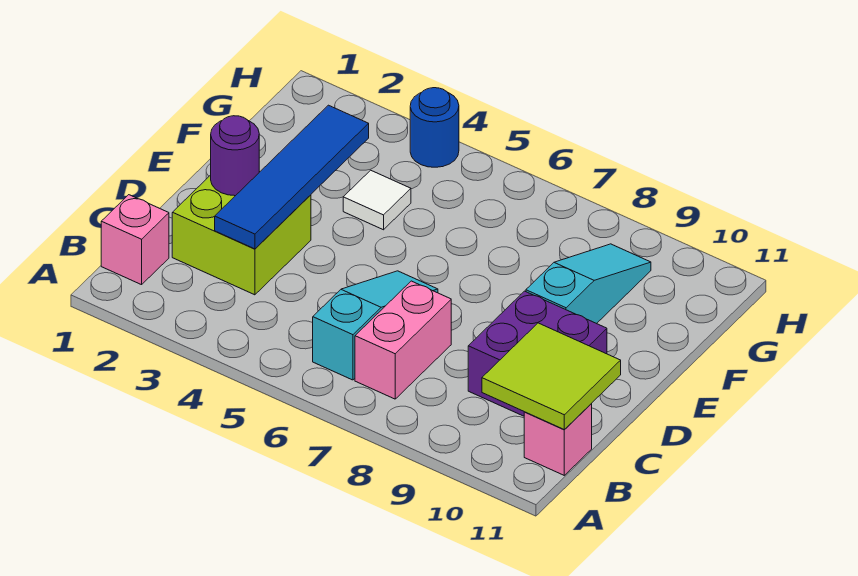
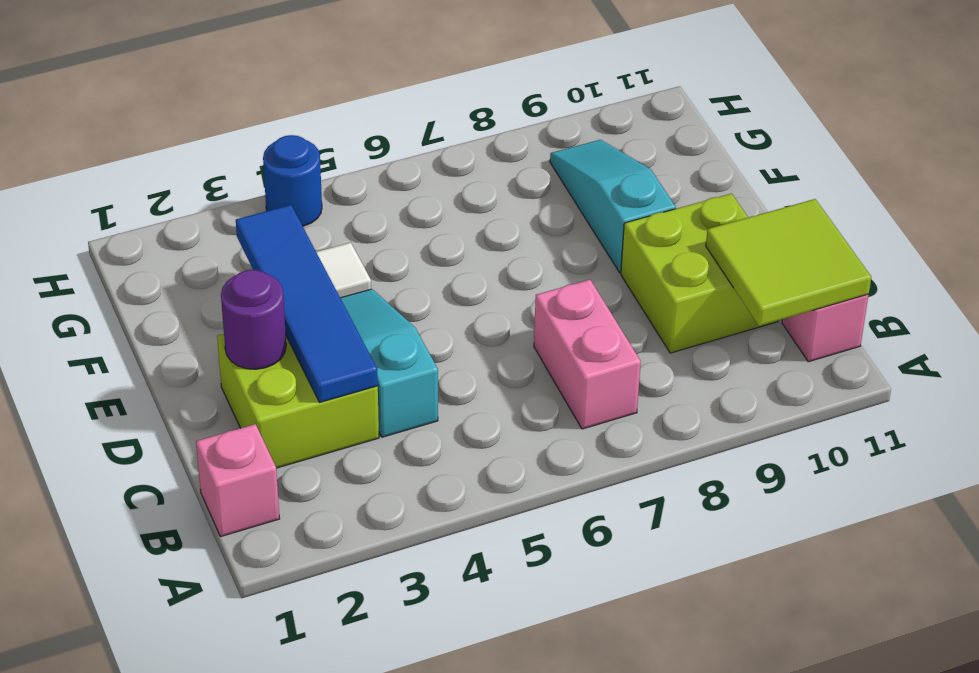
cyan 1x3 slope [313,271,438,380] -> cyan 1x3 slope moved to [341,289,438,437]
purple 2x2 brick [468,291,607,416] -> lime 2x2 brick [621,194,778,353]

